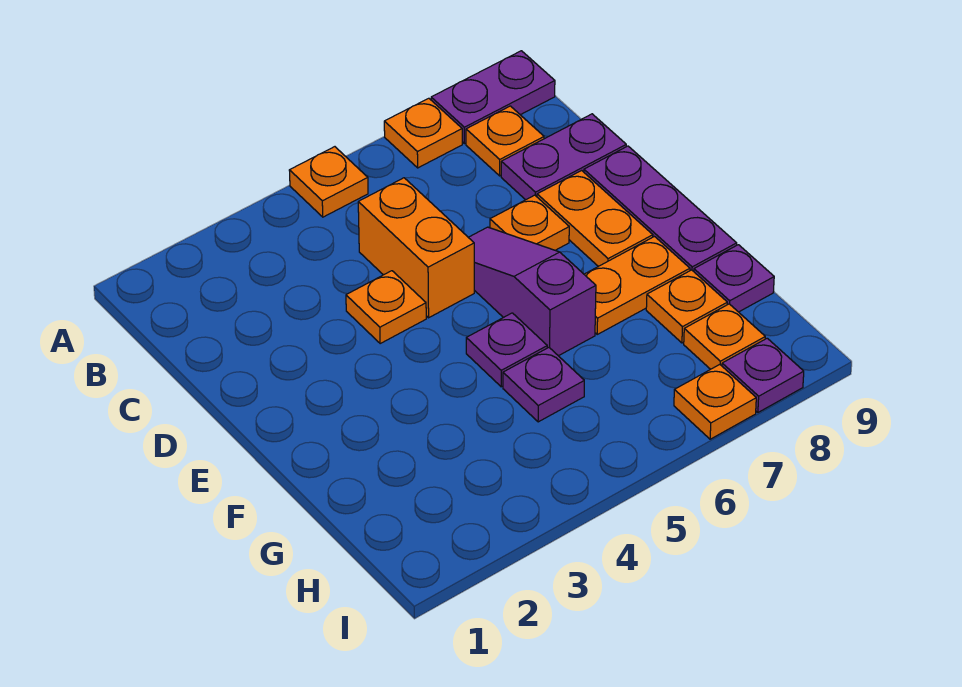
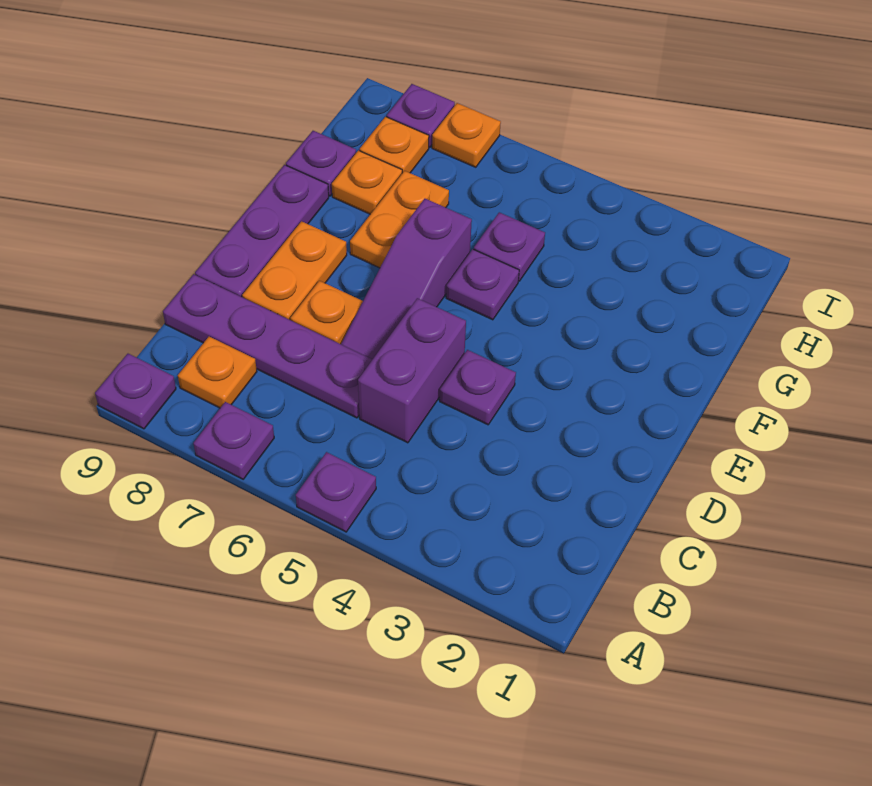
orange 1x1 plate [289,147,368,217] -> purple 1x1 plate [296,452,376,532]
orange 1x1 plate [384,98,462,168] -> purple 1x1 plate [193,402,274,479]
purple 1x2 plate [431,51,555,144] -> purple 1x1 plate [95,354,176,429]
orange 1x2 brick [358,178,474,318] -> purple 1x2 brick [358,298,466,443]
purple 1x2 plate [501,114,626,200] -> purple 1x4 plate [163,274,372,418]
orange 1x1 plate [346,271,426,344] -> purple 1x1 plate [440,350,516,425]
orange 1x2 plate [584,237,690,334] -> orange 1x2 plate turned to [350,171,449,268]

